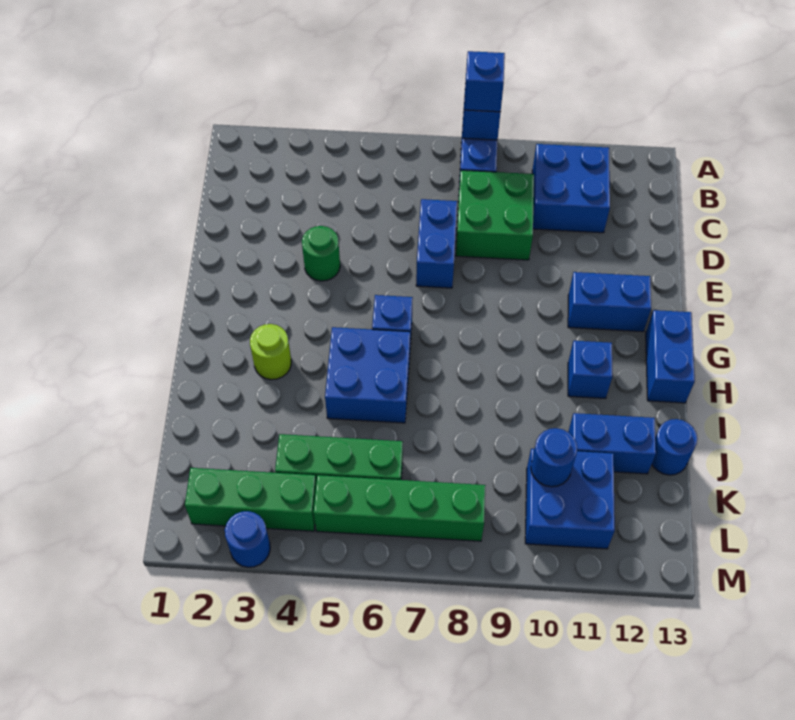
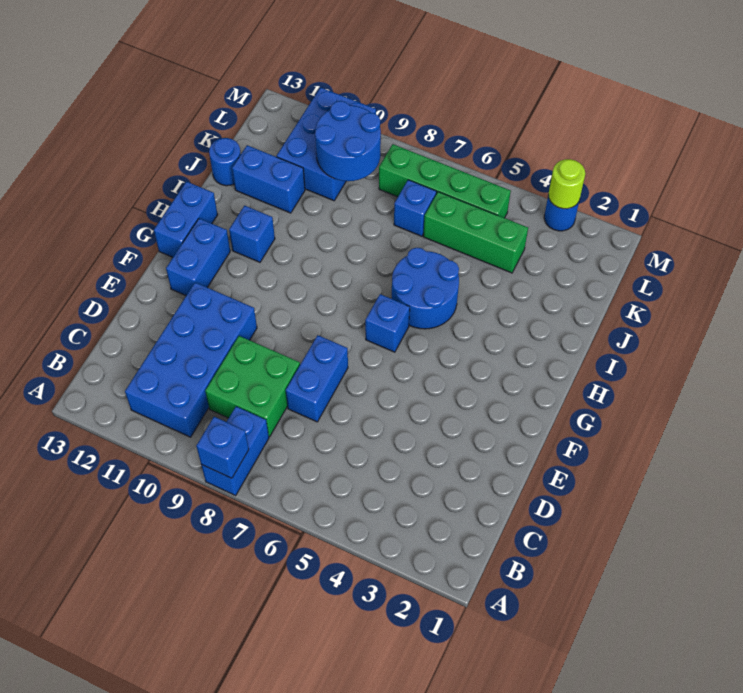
blue 1x1 brick [464,51,505,112] -> blue 1x1 brick moved to [394,180,436,236]
blue 2x2 brick [532,144,610,233] -> blue 2x4 brick [125,283,257,437]
green 1x1 round brick [302,226,340,281] -> none
blue 1x2 brick [568,272,651,332] -> blue 1x2 brick turned to [166,218,230,295]
lime 1x1 round brick [250,324,291,380] -> lime 1x1 round brick moved to [548,159,585,209]
blue 2x2 brick [325,327,410,423] -> blue 2x2 round brick [392,248,459,329]
blue 2x2 brick [525,449,615,549] -> blue 2x3 brick [277,87,376,201]
blue 1x1 round brick [531,428,577,487] -> blue 2x2 round brick [315,101,381,181]
green 1x3 brick [185,468,316,531] -> none

